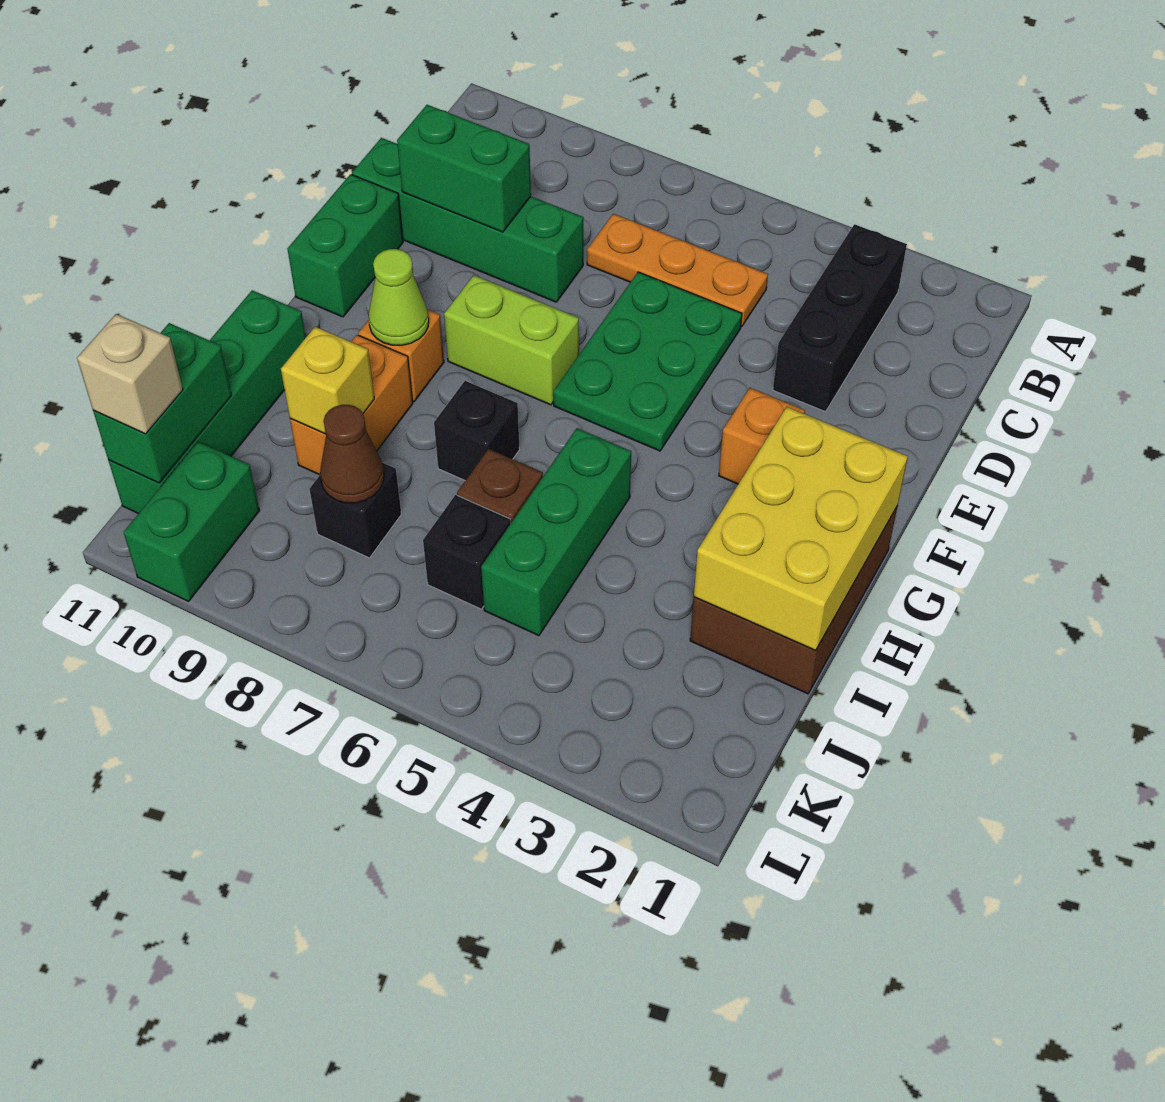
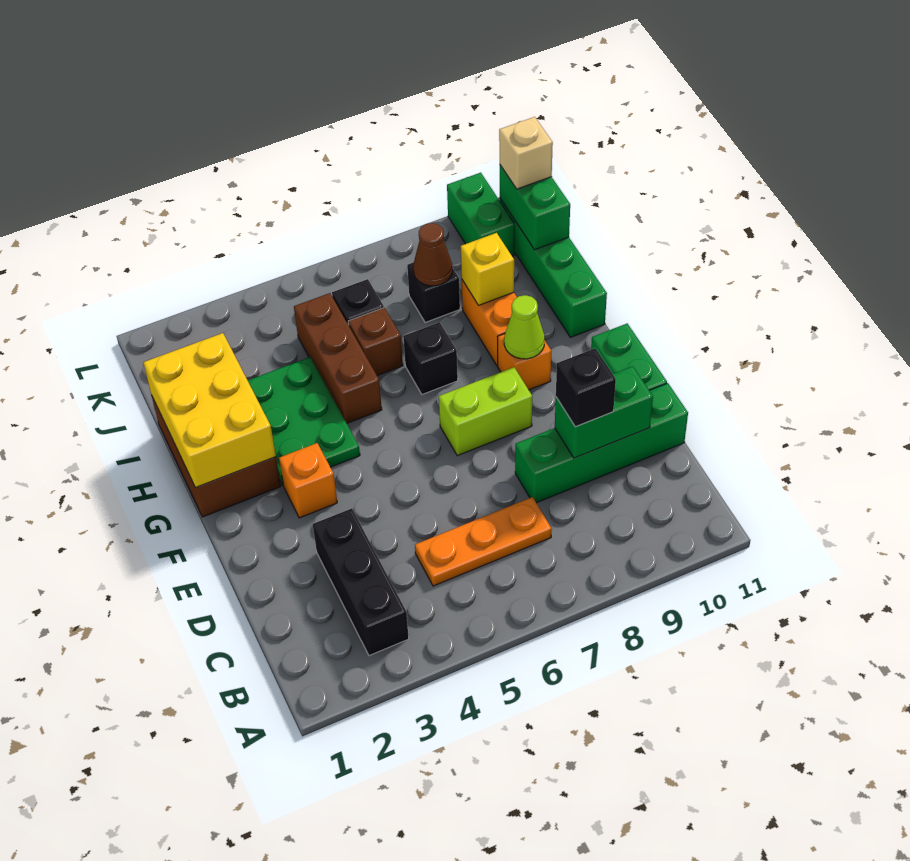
green 2x3 plate [553,272,742,451] -> green 2x3 plate moved to [248,357,360,485]
none -> black 1x1 brick [556,348,616,427]
green 1x3 brick [481,428,631,636] -> brown 1x3 brick [294,293,382,423]

